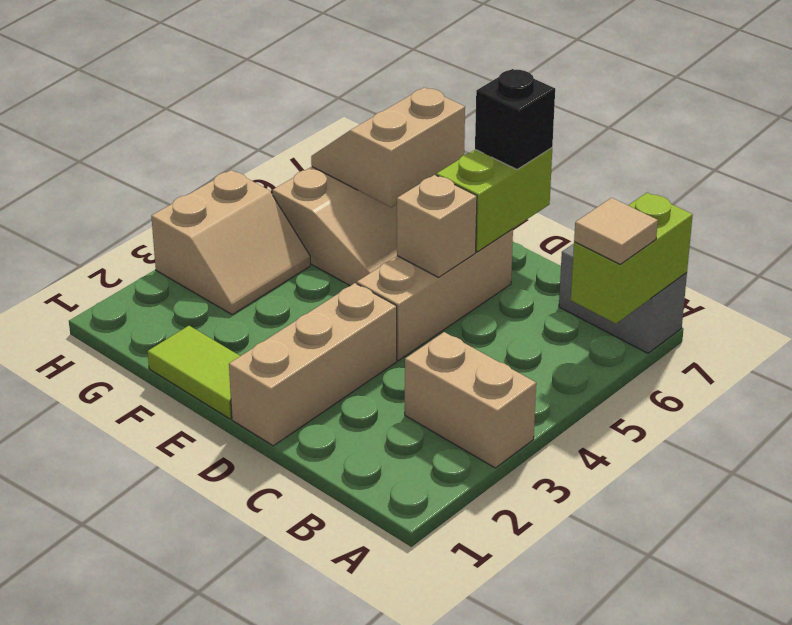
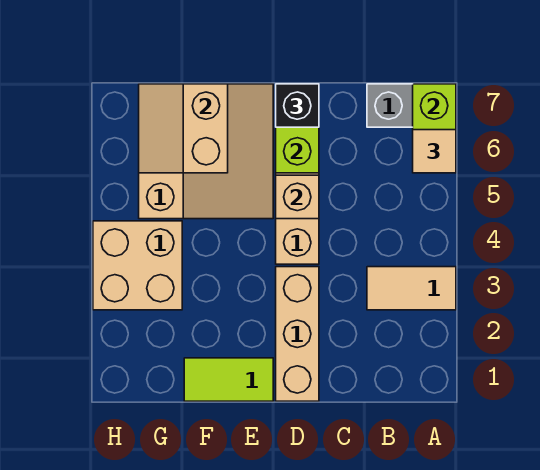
tan 1x2 brick [405,332,536,468] -> tan 1x2 tile [367,267,456,310]
tan 2x2 slope [151,170,310,314] -> tan 2x2 brick [93,221,182,310]

